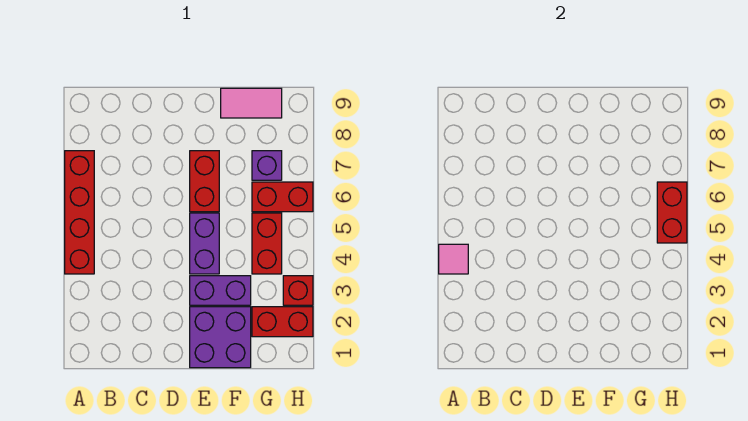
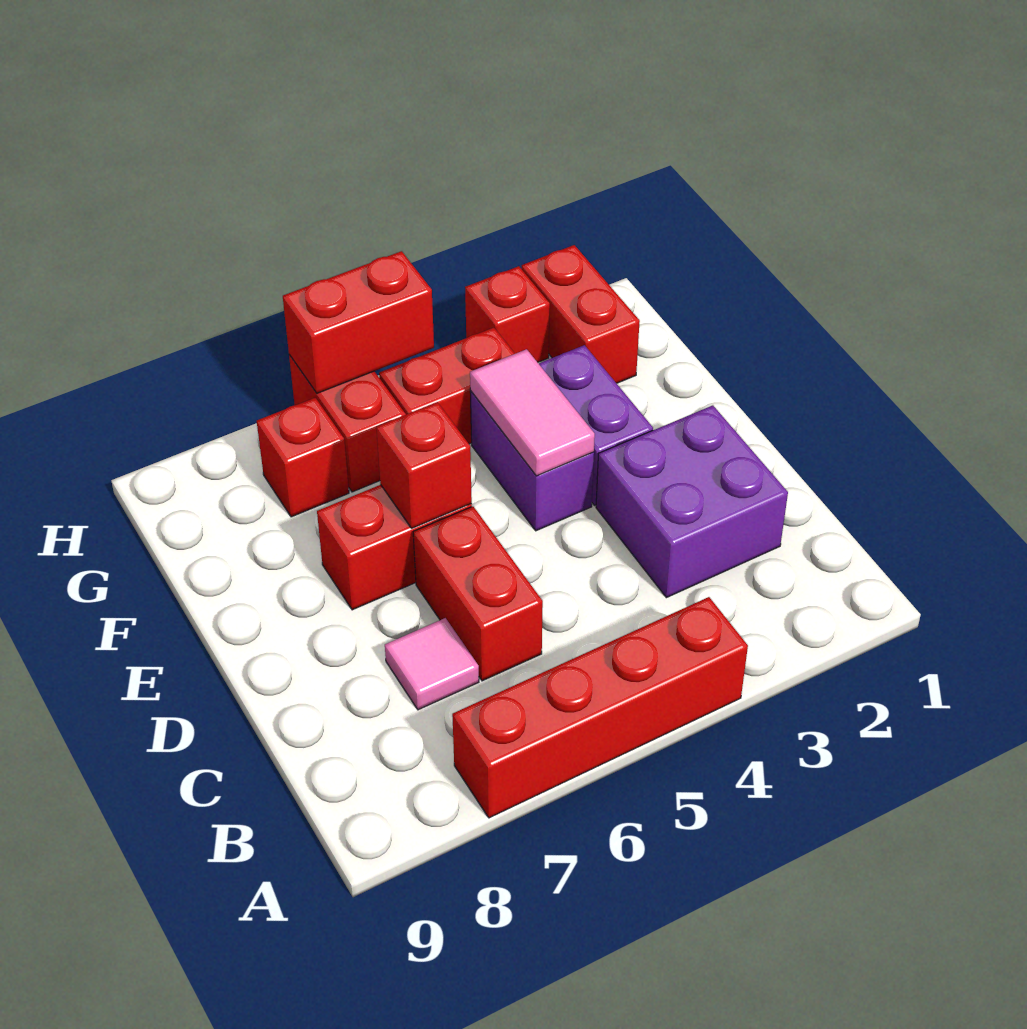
pink 1x1 tile [439,244,468,274] -> pink 1x1 tile moved to [385,618,479,710]
none -> red 1x2 brick [413,507,543,681]
purple 2x2 brick [190,307,251,368] -> purple 2x2 brick moved to [596,405,788,598]
purple 1x2 brick [190,213,219,274] -> purple 1x2 brick turned to [470,391,594,531]
none -> red 1x1 brick [376,402,472,528]
pink 1x2 tile [221,88,282,118] -> pink 1x2 tile moved to [470,349,595,476]
purple 1x1 brick [252,151,282,180] -> red 1x1 brick [257,398,349,517]

